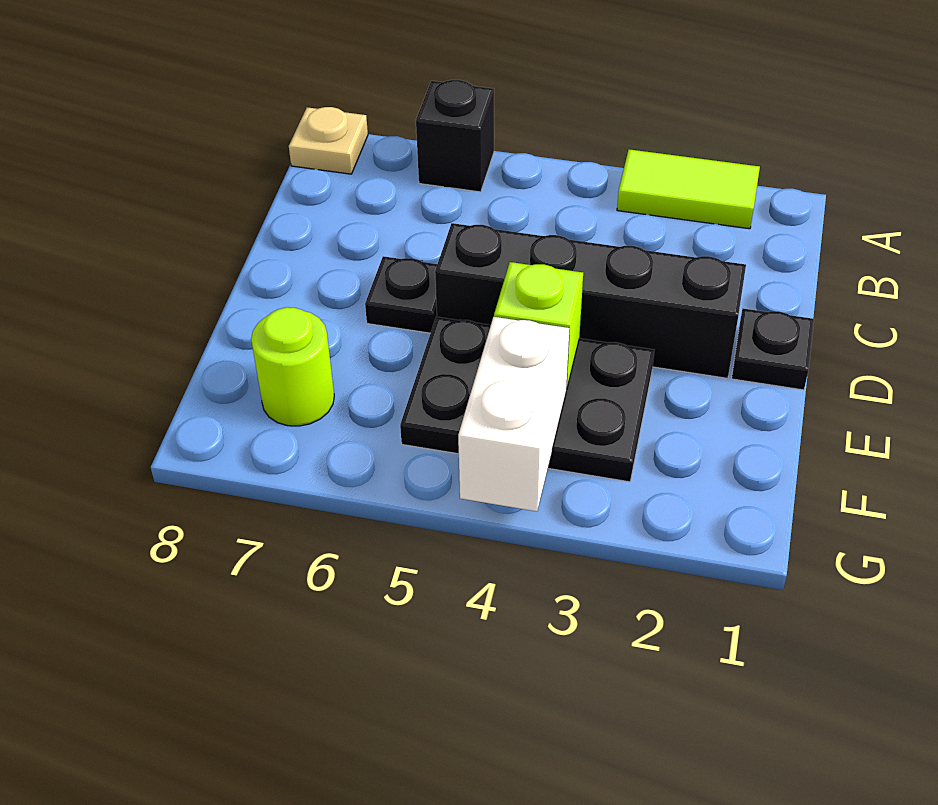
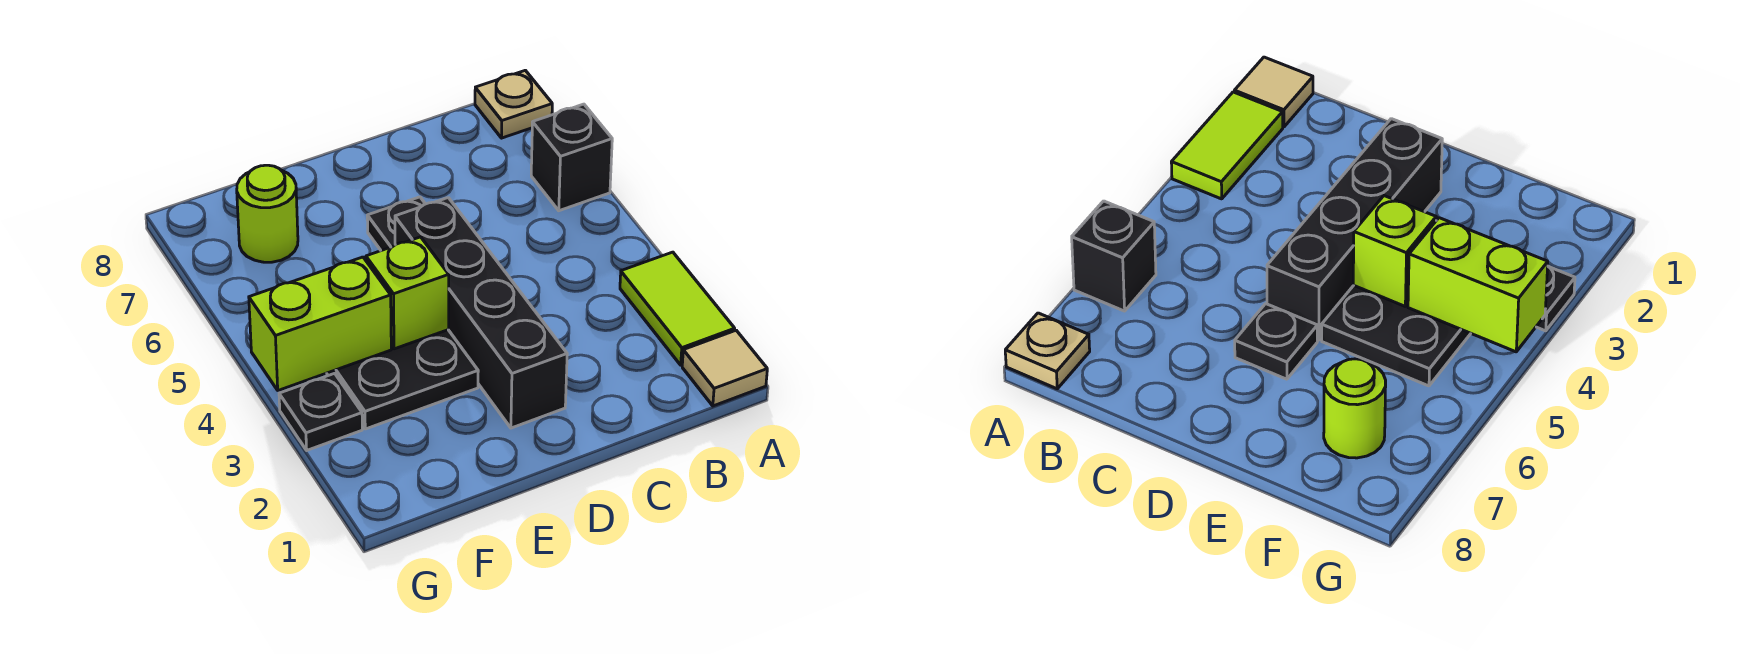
none -> tan 1x1 tile [682,330,767,406]
black 1x1 plate [732,308,814,390] -> black 1x1 plate moved to [279,373,362,450]
white 1x2 brick [458,317,569,511] -> lime 1x2 brick [249,257,391,390]

